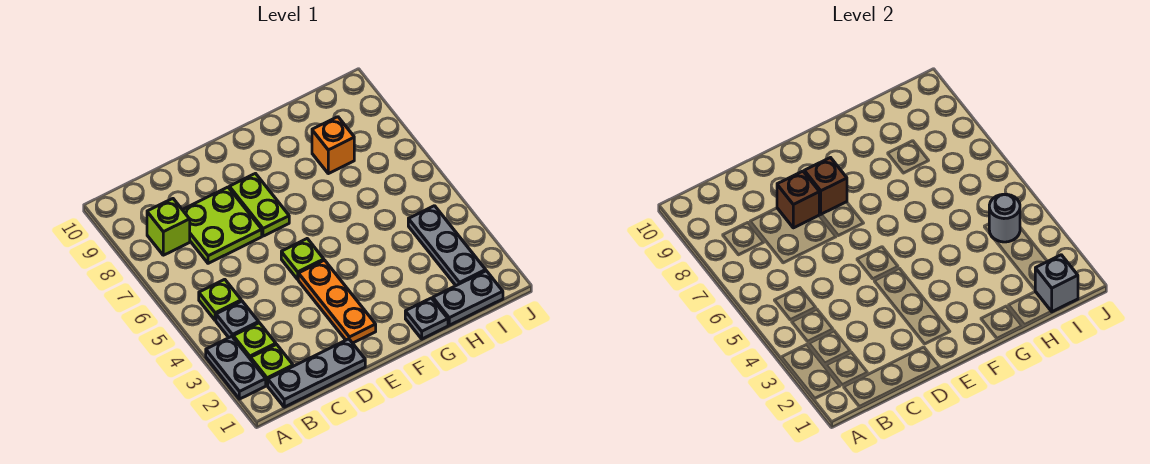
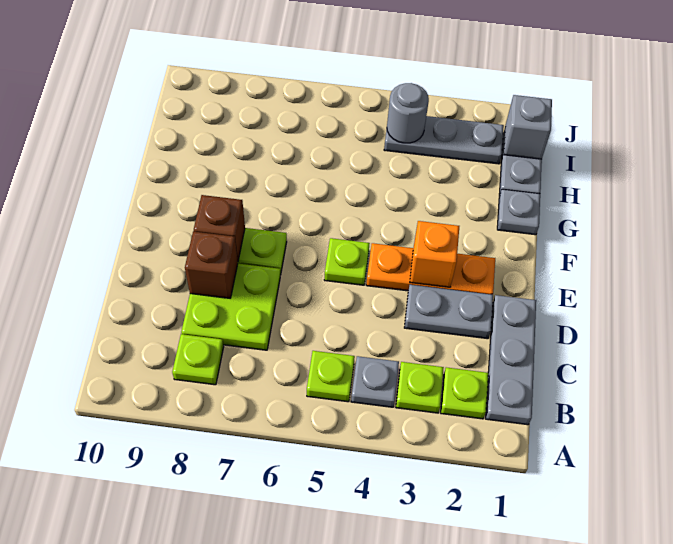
grey 1x2 plate [206,336,266,399] -> grey 1x2 plate moved to [404,285,493,339]
lime 1x1 brick [147,199,190,255] -> lime 1x1 plate [172,334,224,385]
orange 1x1 brick [312,117,354,174] -> orange 1x1 brick moved to [410,221,459,287]

